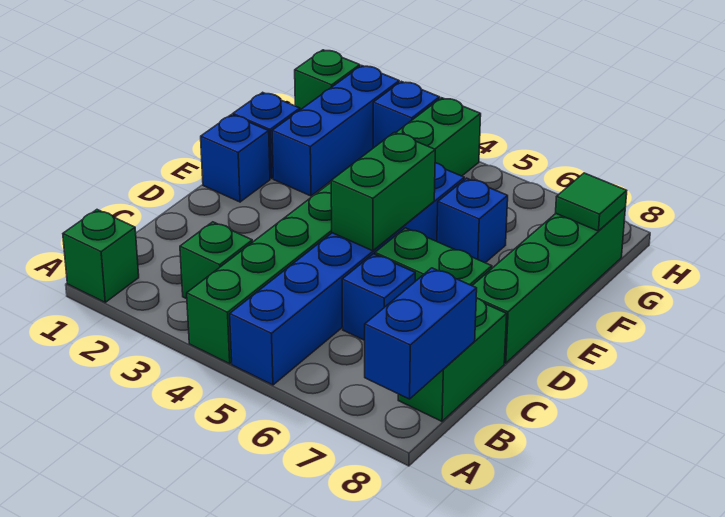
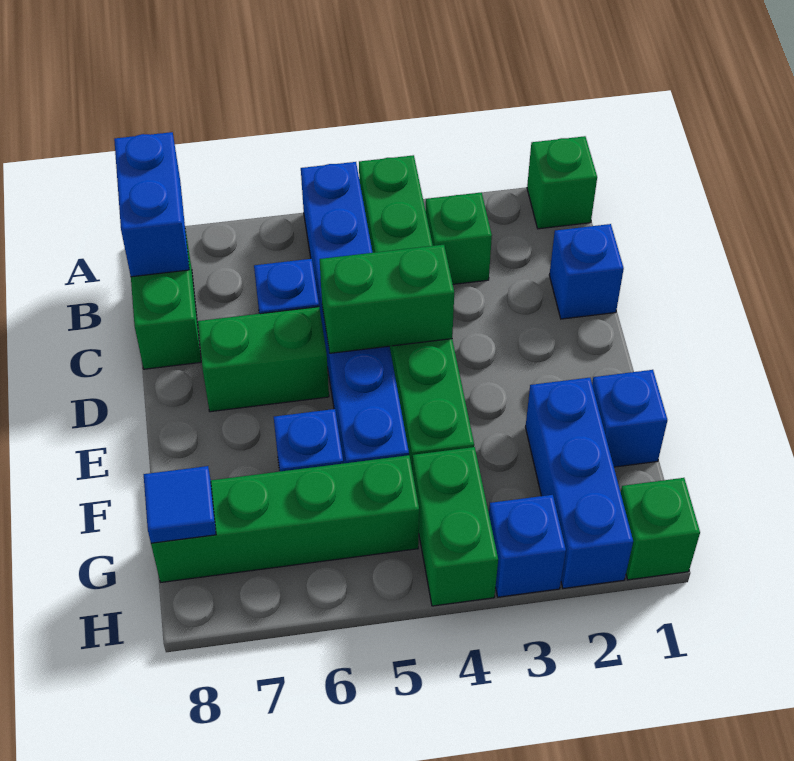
green 1x2 brick [331,132,435,251] -> green 1x2 brick turned to [320,245,454,353]
green 1x4 brick [472,208,625,363] -> green 1x4 brick turned to [151,455,419,582]
blue 1x1 brick [201,115,270,202] -> blue 1x1 brick moved to [549,224,624,319]
green 1x1 tile [556,173,627,231] -> blue 1x1 tile [144,466,216,543]

